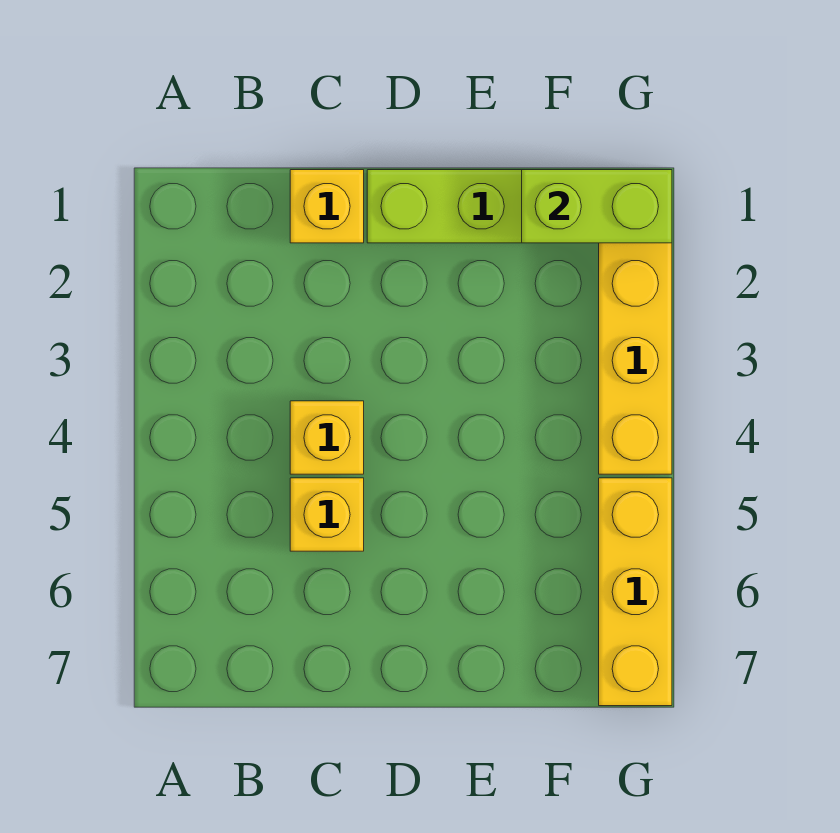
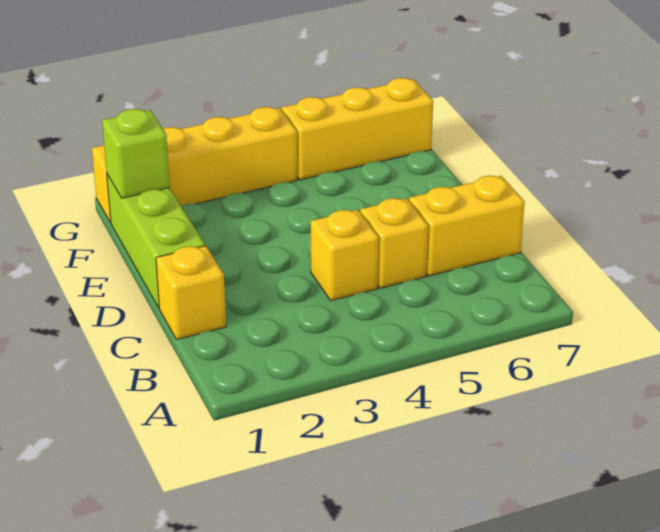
none -> yellow 1x2 brick [409,176,525,276]
lime 1x2 brick [522,170,672,243] -> lime 1x1 brick [102,109,170,198]

